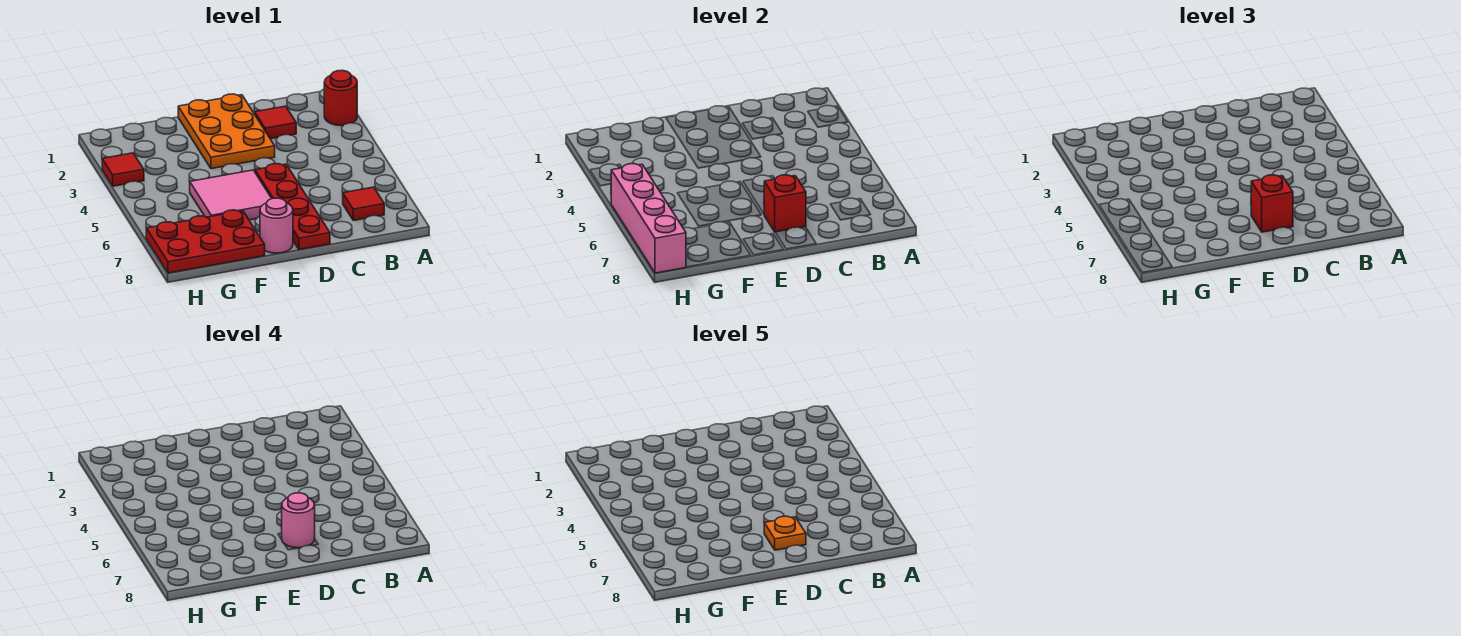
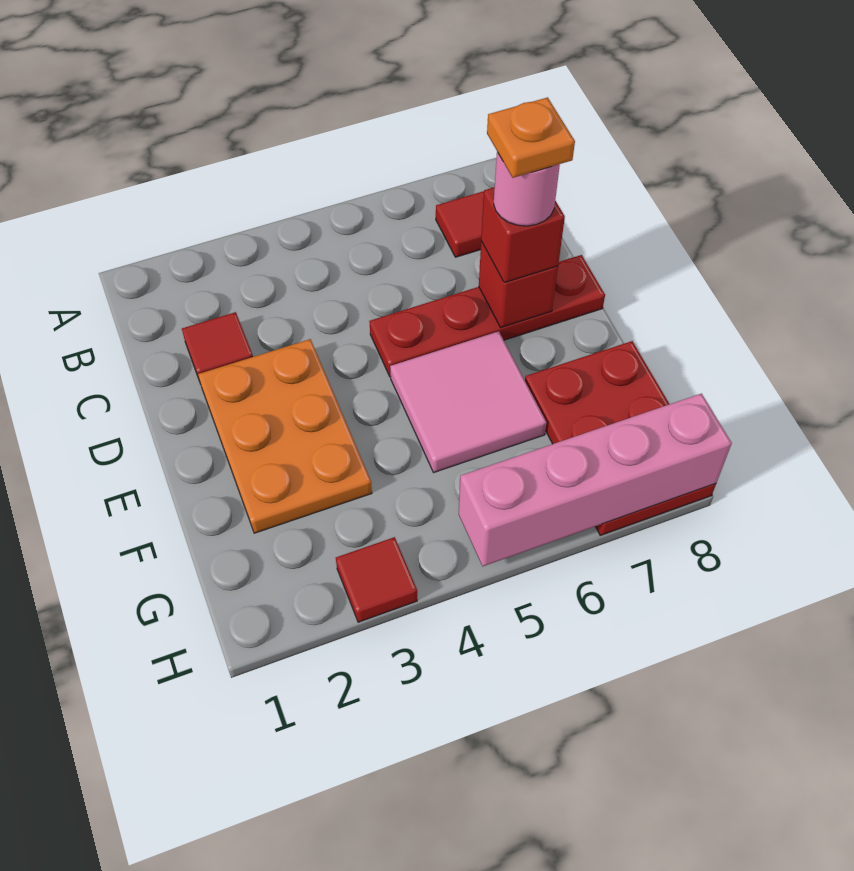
red 1x1 round brick [324,70,357,126] -> none
orange 2x3 plate [178,94,275,169] -> orange 2x3 plate turned to [198,339,372,533]
pink 1x1 round brick [260,198,293,253] -> none

